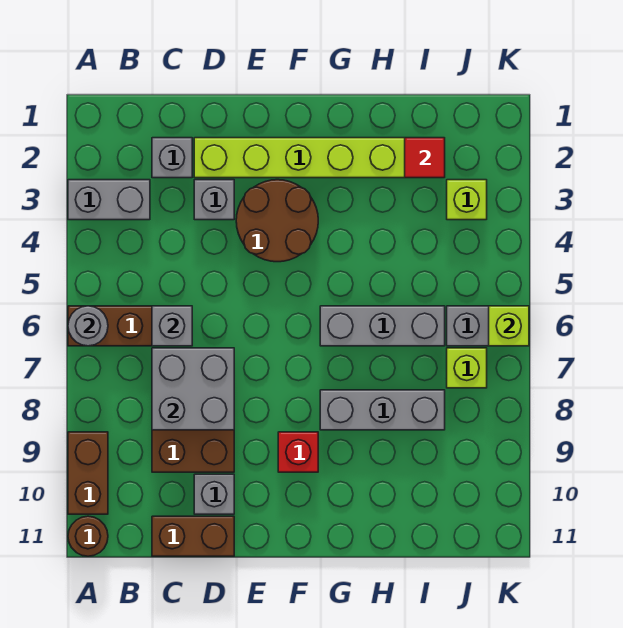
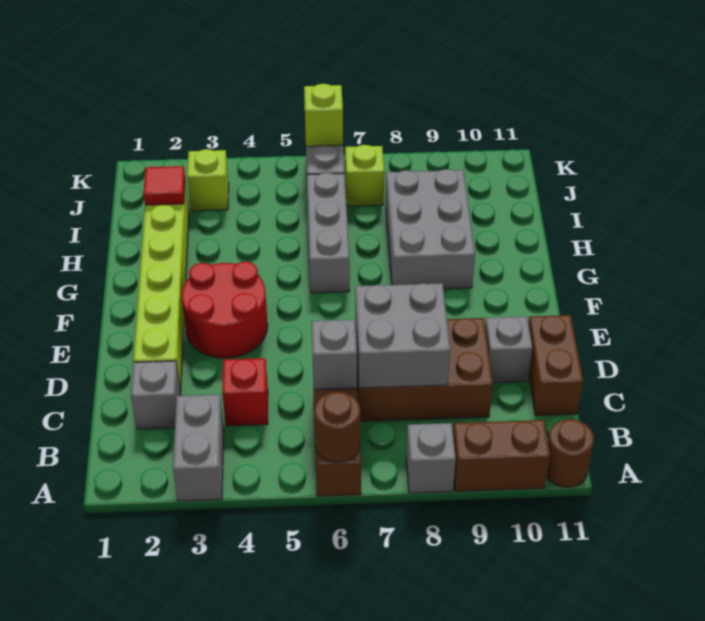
grey 1x1 round brick [68,306,108,346] -> brown 1x1 round brick [314,392,360,463]
grey 1x1 brick [194,180,234,220] -> grey 1x1 brick moved to [406,423,456,493]
brown 2x2 round brick [236,180,318,262] -> red 2x2 round brick [181,262,268,358]
red 1x1 brick [278,432,318,472] -> red 1x1 brick moved to [222,358,268,426]
grey 1x3 brick [320,390,445,430] -> grey 2x3 brick [386,169,475,289]

